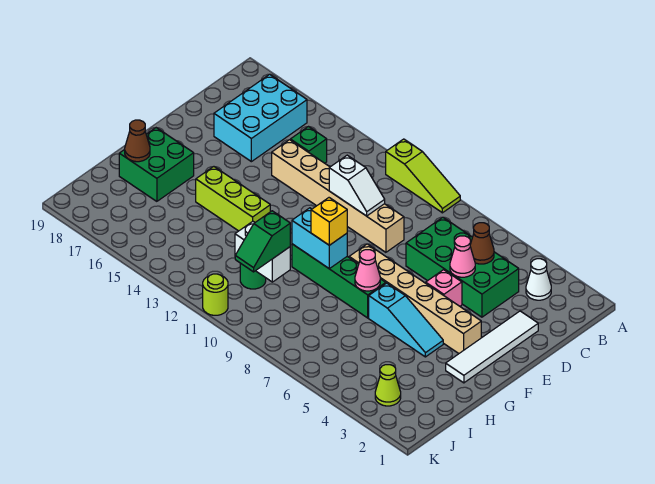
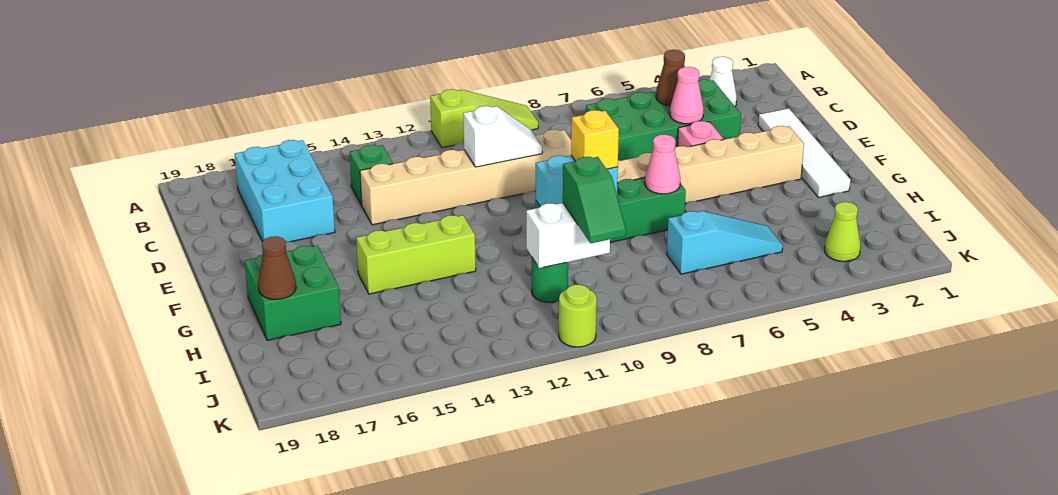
cyan 1x3 slope [369,283,443,357] -> cyan 1x3 slope moved to [667,211,783,274]

